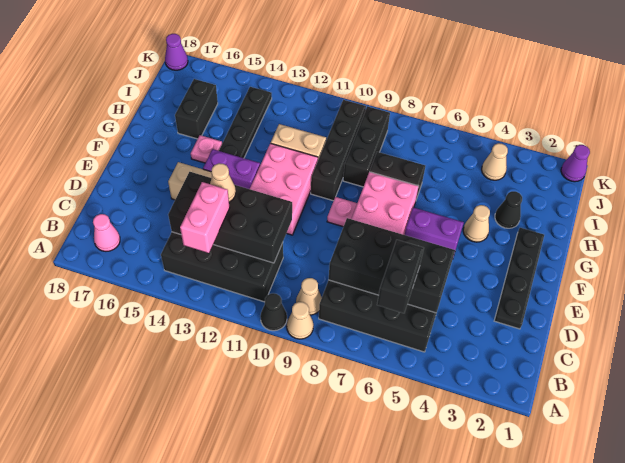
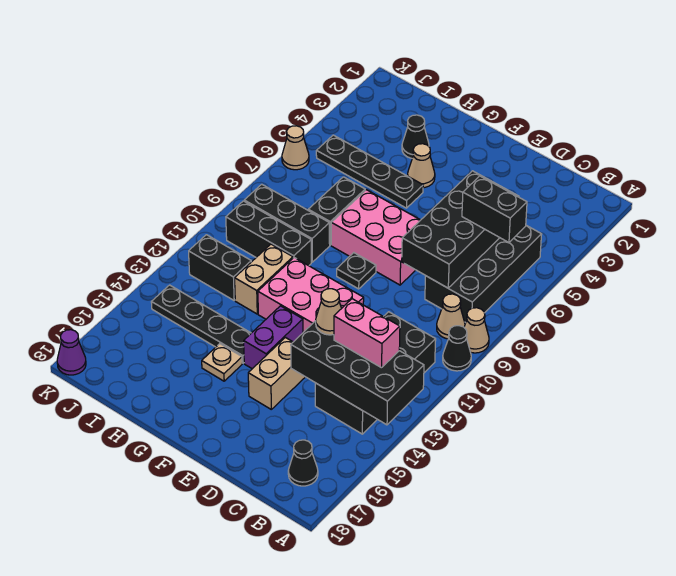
pink 1x1 cone [93,214,120,251] -> black 1x1 cone [288,440,318,486]
black 2x4 brick [168,172,292,263] -> black 2x4 brick turned to [291,321,424,425]
black 1x4 plate [494,228,544,329] -> black 1x4 plate moved to [316,135,423,208]
purple 1x2 brick [405,207,464,257] -> none
pink 1x1 plate [327,197,357,227] -> black 1x1 plate [337,253,376,289]
black 1x4 brick [311,100,366,201] -> black 1x3 brick [226,201,311,266]
pink 1x1 plate [191,135,222,163] -> tan 1x1 plate [202,344,242,381]
black 1x2 brick [175,79,218,139] -> black 1x2 brick moved to [189,235,251,300]
tan 1x1 cone [482,143,508,180] -> tan 1x1 cone moved to [282,126,309,170]
purple 1x1 cone [561,145,590,182] -> none

